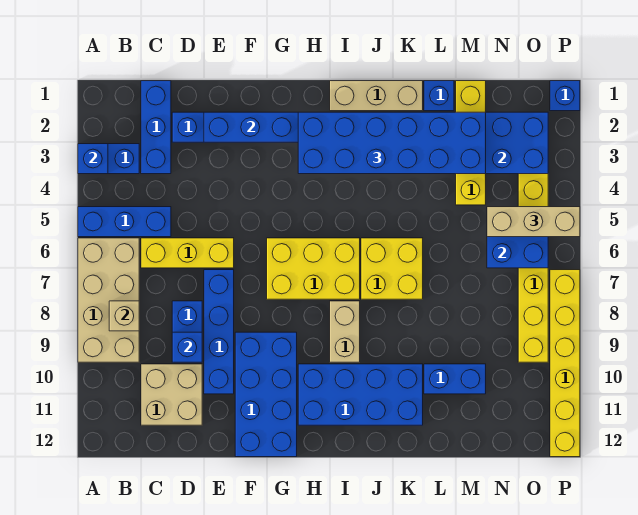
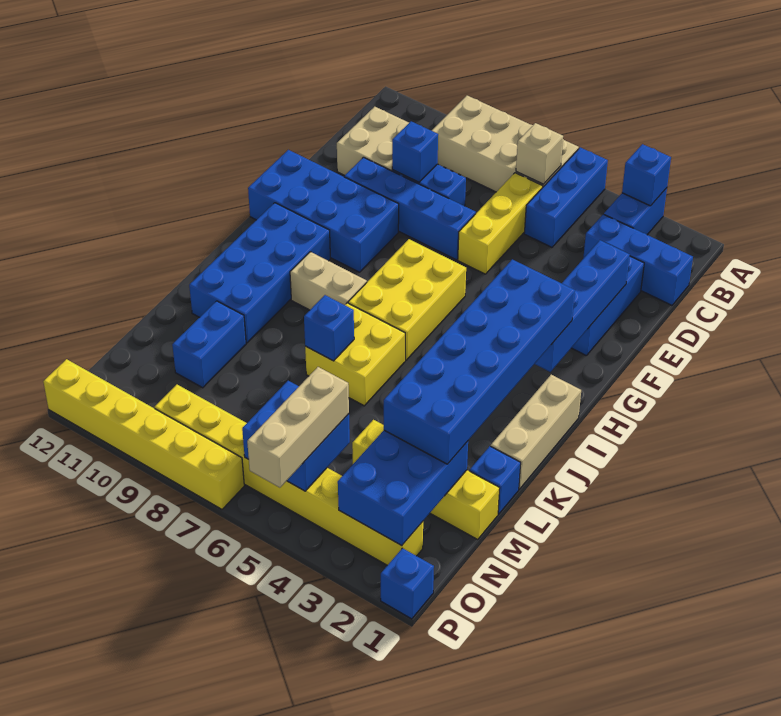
tan 1x1 brick [109,301,139,331] -> tan 1x1 brick moved to [516,123,563,184]
none -> blue 1x1 brick [304,295,354,361]

